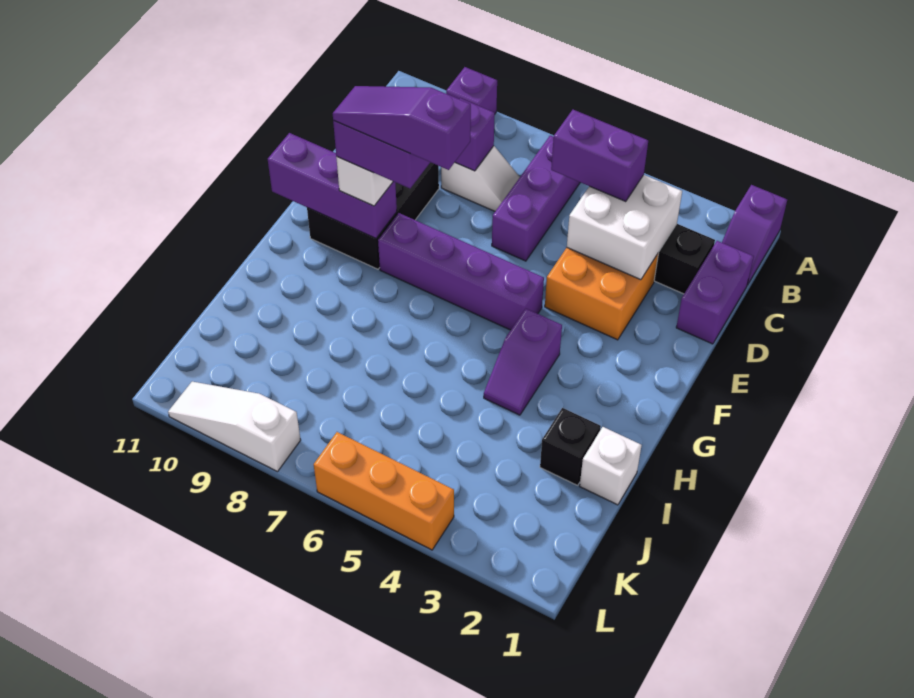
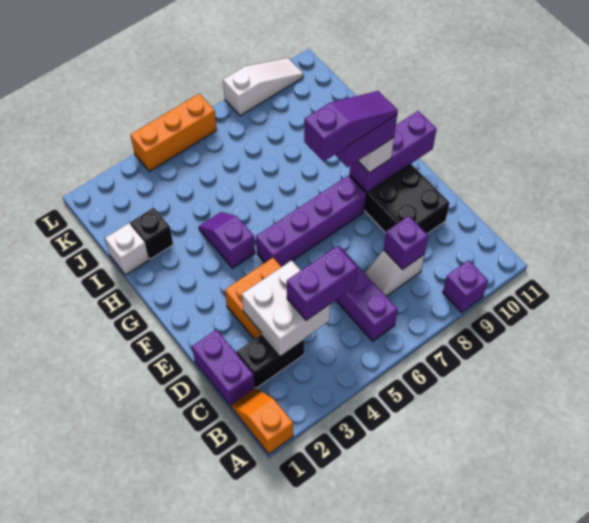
purple 1x2 slope [722,185,787,285] -> orange 1x2 slope [231,388,293,454]

